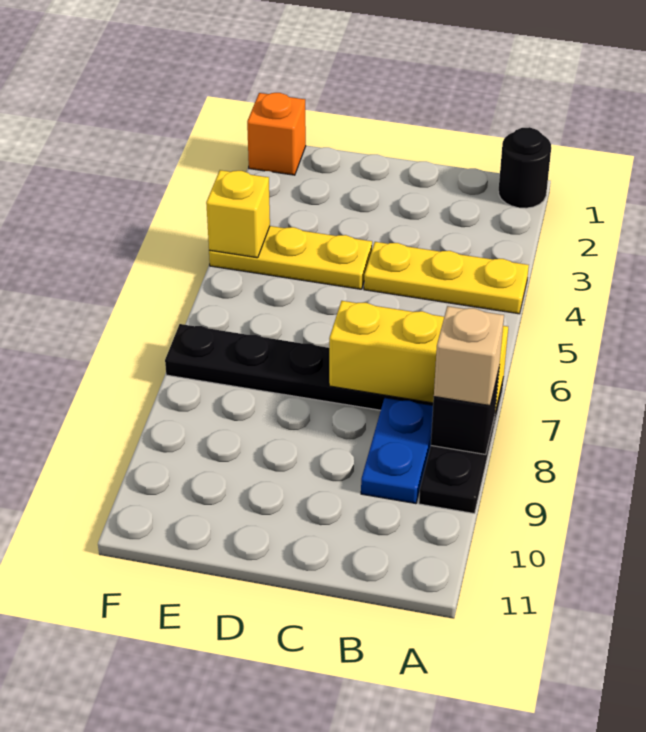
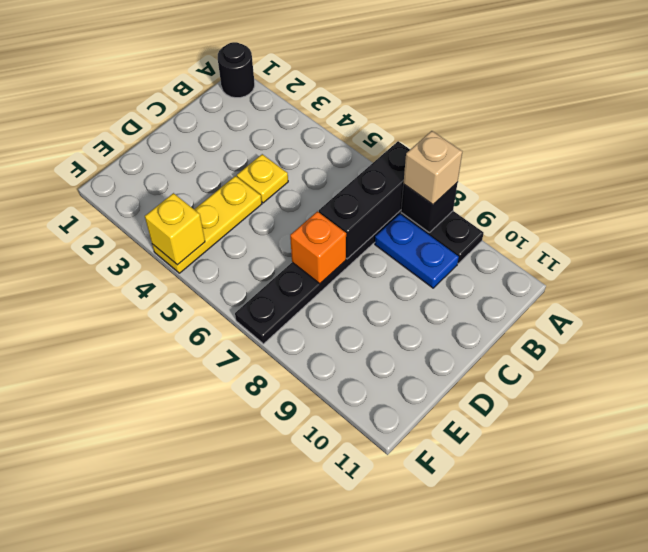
yellow 1x3 plate [364,242,529,314] -> yellow 1x1 plate [237,154,288,203]
yellow 1x3 brick [329,301,508,412] -> black 1x3 brick [319,141,410,259]
orange 1x1 brick [247,93,306,175] -> orange 1x1 brick moved to [290,211,346,284]

